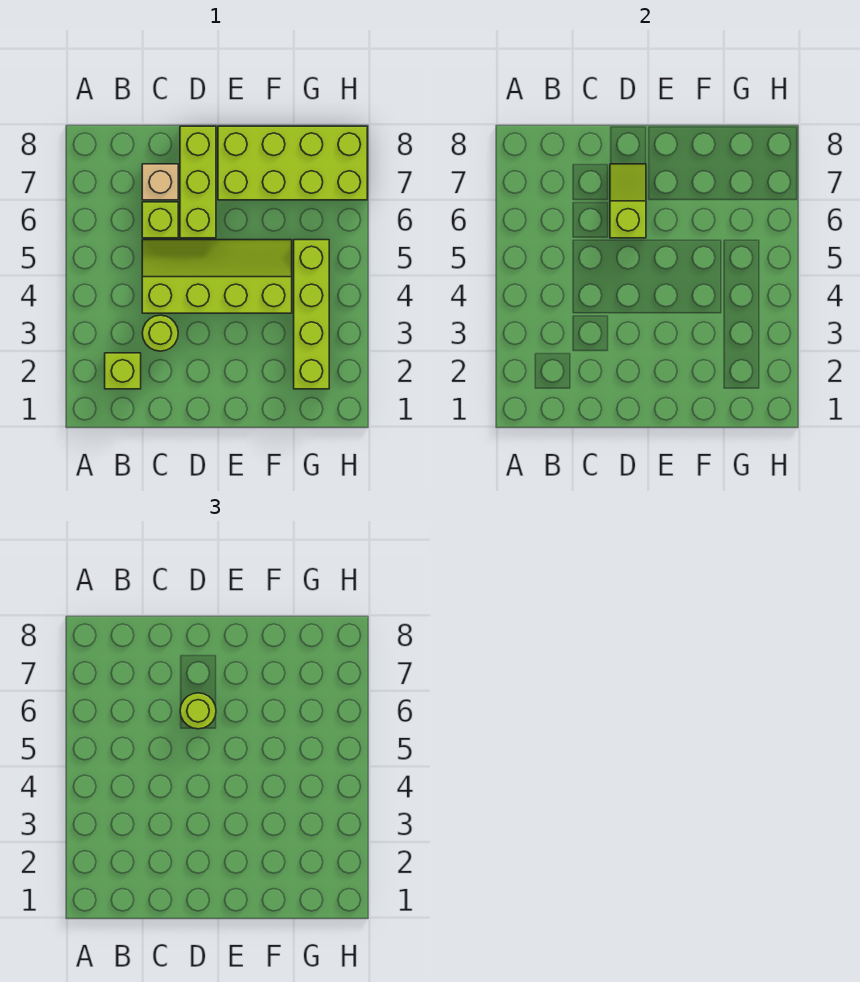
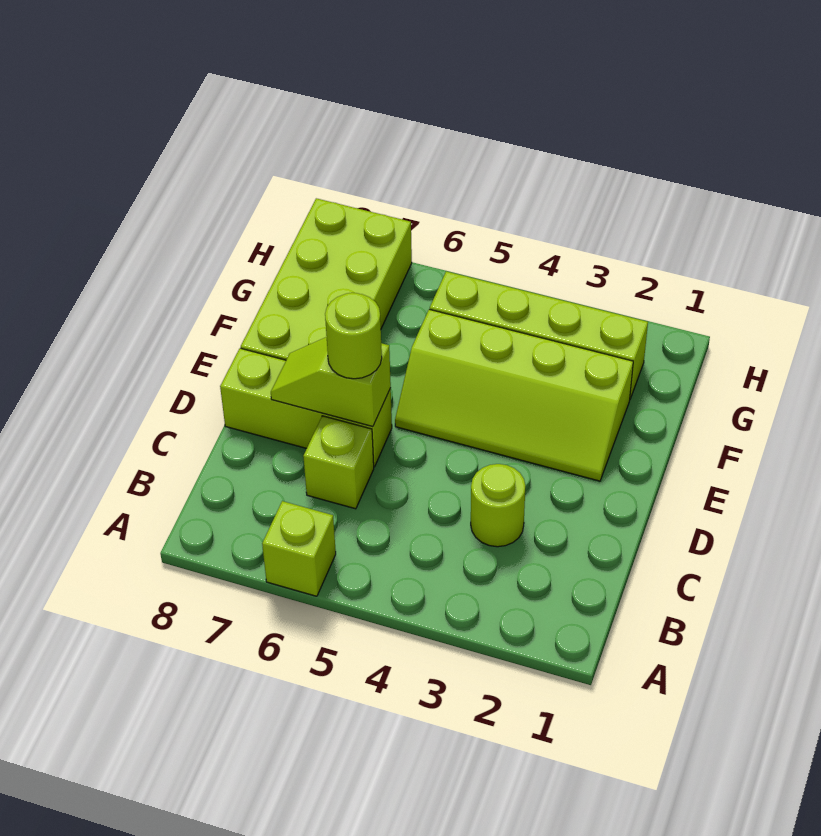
lime 1x1 brick [105,353,141,389] -> lime 1x1 brick moved to [262,501,336,596]
lime 2x4 slope [142,240,292,313] -> lime 2x4 slope turned to [395,309,633,481]
tan 1x1 brick [142,164,178,200] -> none

